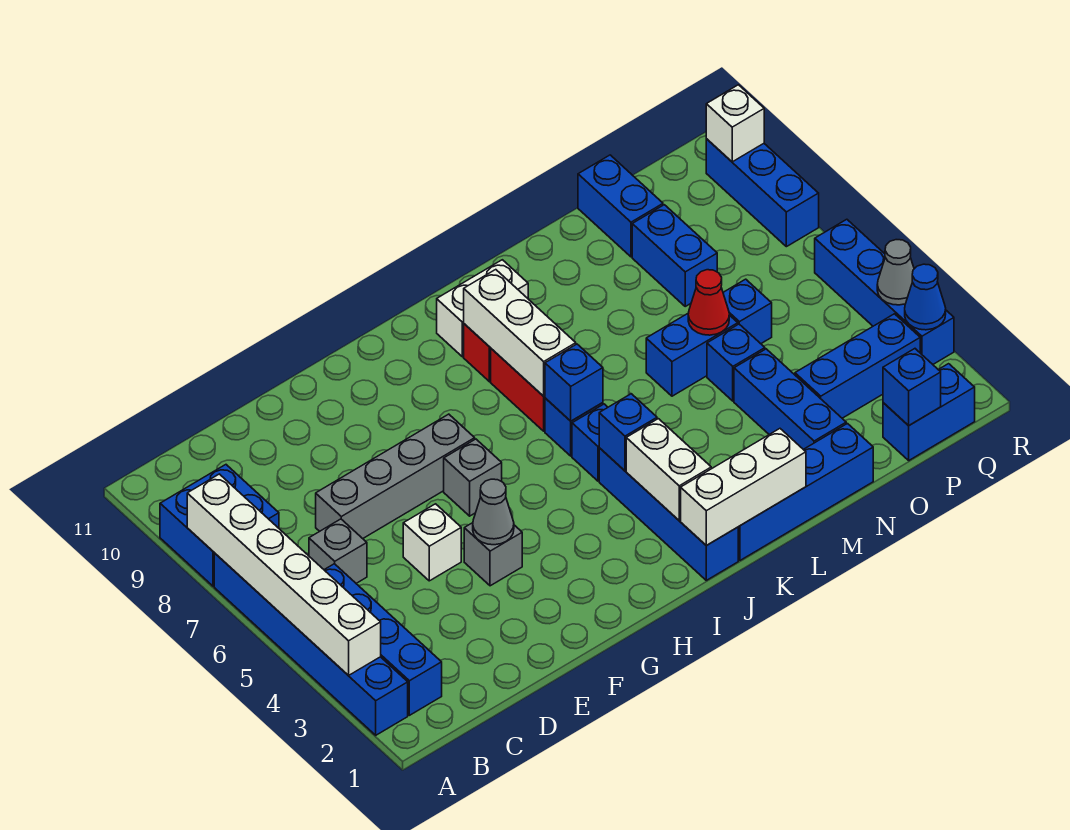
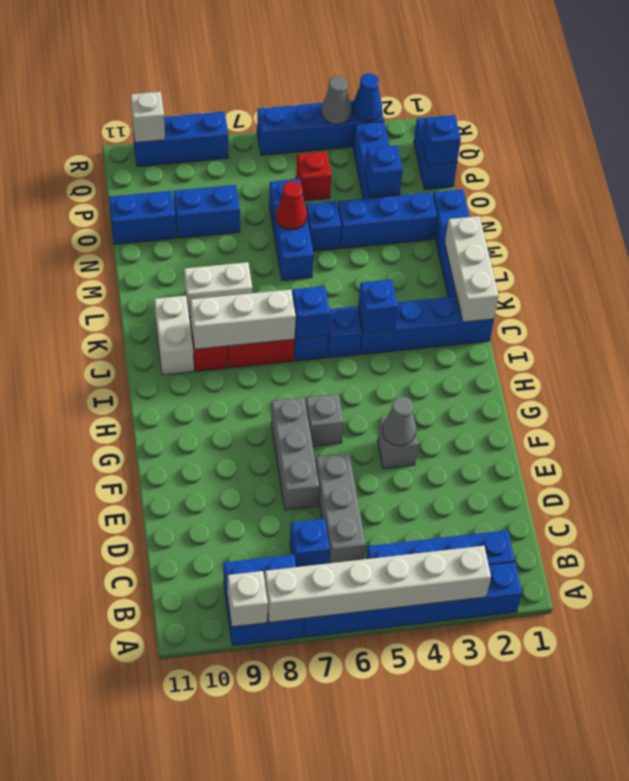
grey 1x1 brick [309,519,367,583] -> grey 1x3 brick [316,453,366,563]
none -> blue 1x1 brick [290,519,330,567]
grey 1x4 brick [316,414,475,539] -> grey 1x3 brick [271,398,319,510]
white 1x1 brick [403,504,461,581] -> white 1x1 brick moved to [228,571,268,627]
white 1x2 brick [626,419,711,520] -> white 1x2 brick moved to [184,262,252,317]
none -> blue 1x1 brick [365,145,403,196]
none -> red 1x1 brick [296,151,331,201]

